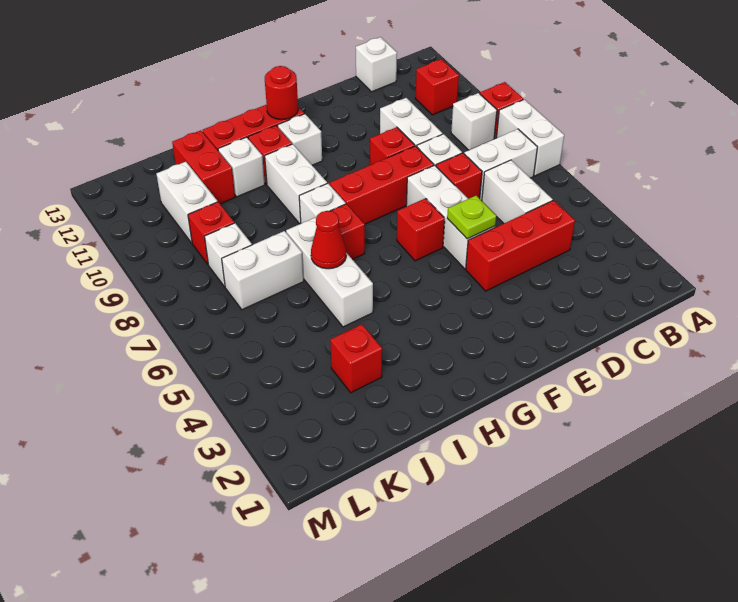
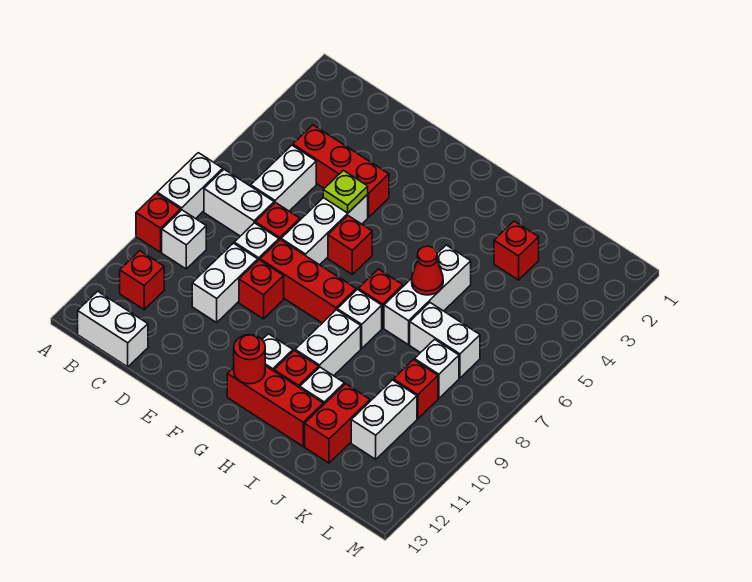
white 1x1 brick [356,37,397,92] -> white 1x2 brick [78,291,148,367]

